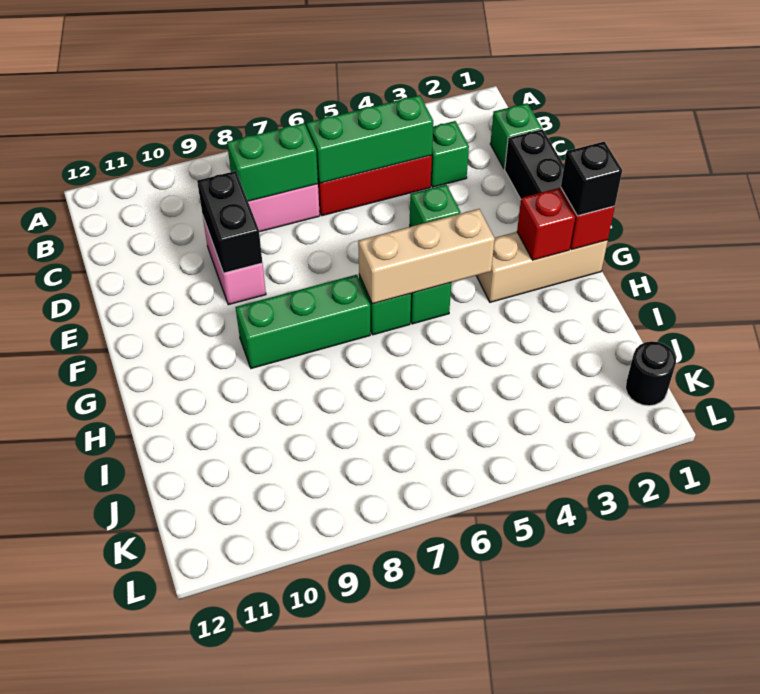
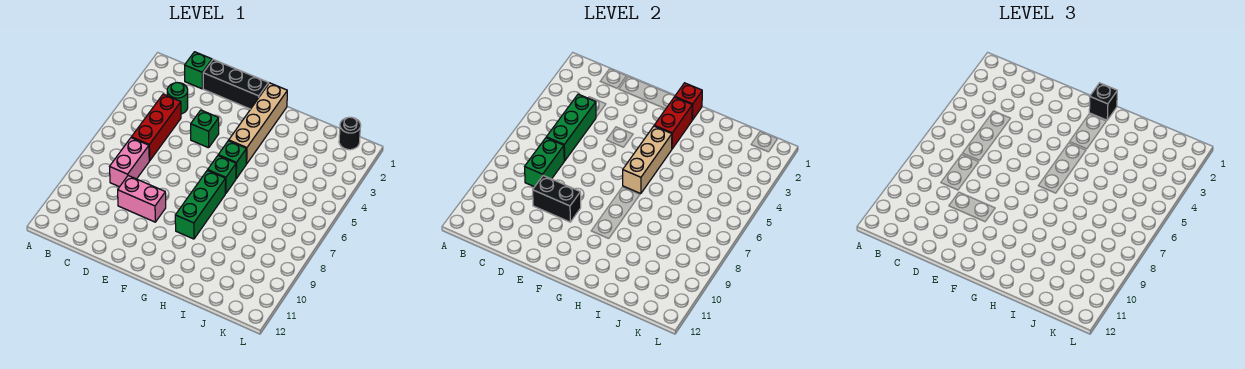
green 1x1 brick [431,121,469,187] -> green 1x1 round brick [167,83,188,114]
tan 1x3 brick [477,232,608,302] -> tan 1x4 brick [229,83,287,164]
red 1x1 brick [517,188,575,260] -> red 1x2 brick [654,97,692,149]

